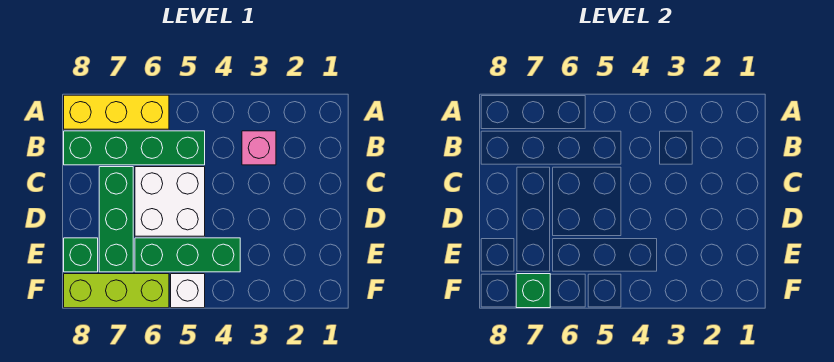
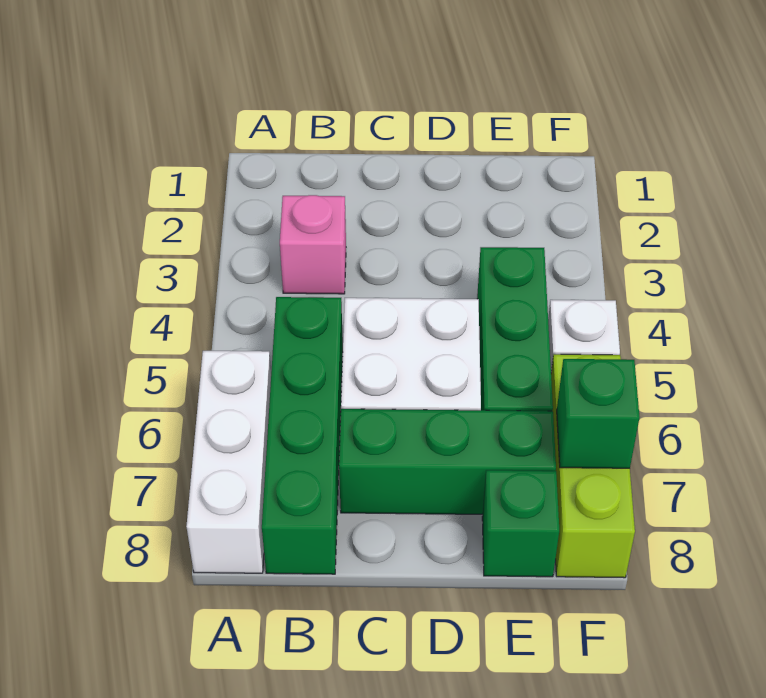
yellow 1x3 brick [64,95,169,129] -> white 1x3 brick [186,351,271,573]

